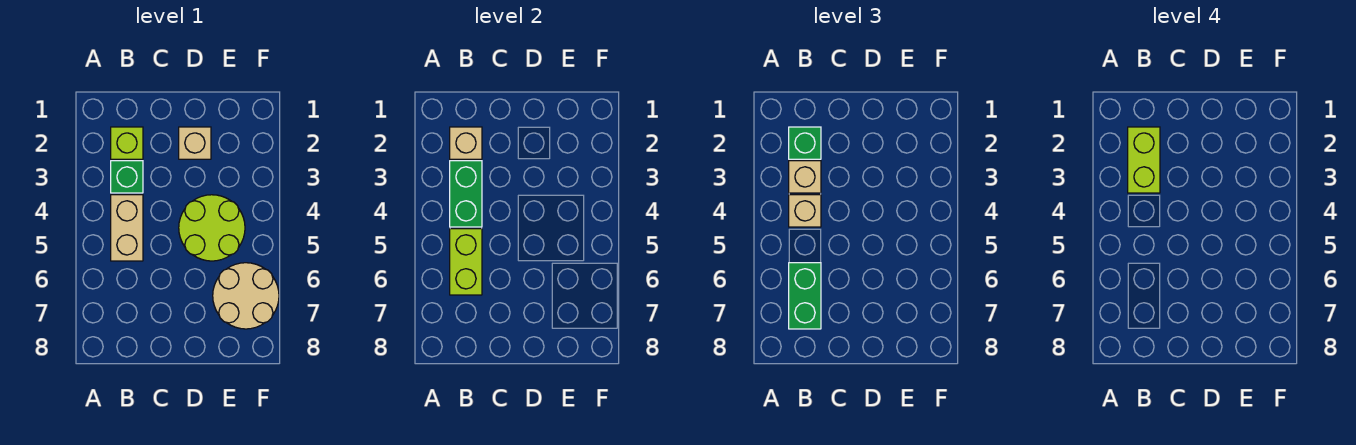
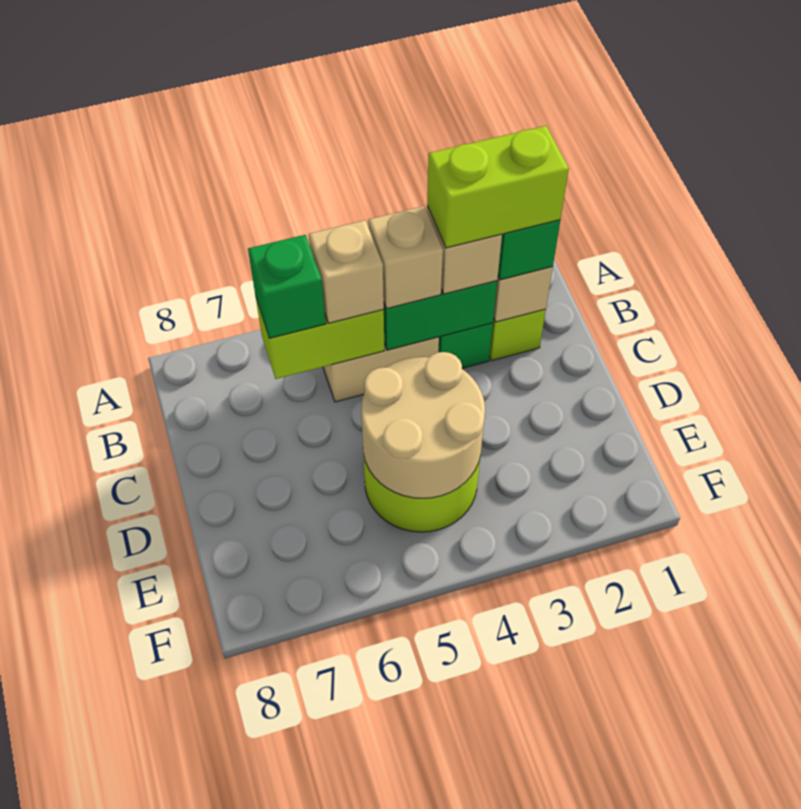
green 1x2 brick [789,263,821,329] -> green 1x1 brick [248,235,325,338]
tan 1x1 brick [179,127,211,159] -> tan 1x1 brick moved to [309,220,384,323]
tan 2x2 round brick [213,263,279,329] -> tan 2x2 round brick moved to [361,352,485,498]

